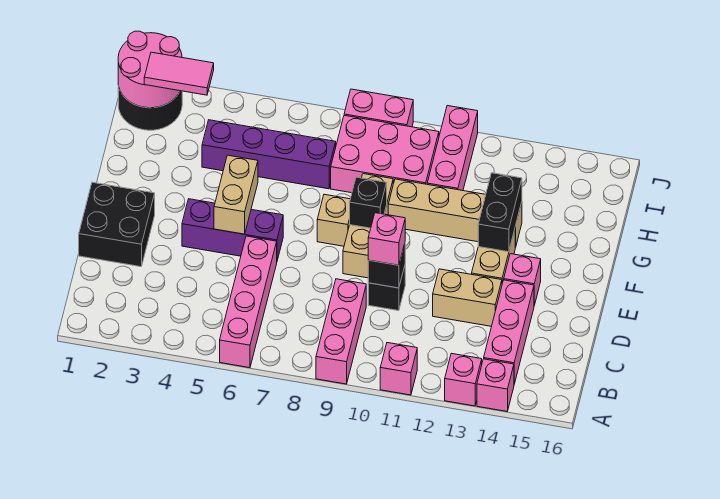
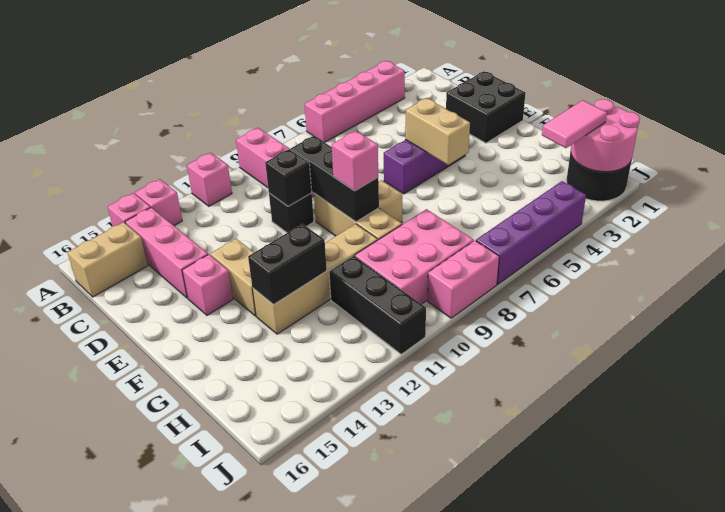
pink 1x4 brick [220,236,277,368] -> pink 1x4 brick turned to [305,61,405,142]
pink 1x1 brick [368,213,405,265] -> pink 1x1 brick moved to [332,131,378,191]
tan 1x2 brick [433,269,502,326] -> tan 1x2 brick moved to [68,222,148,297]
black 1x1 brick [350,177,387,228] -> black 1x3 brick [291,136,379,222]
black 1x2 brick [478,173,522,252] -> black 1x2 brick turned to [248,224,327,305]
purple 1x4 brick [202,120,336,189] -> purple 1x4 brick moved to [476,181,586,284]
pink 1x3 brick [427,106,478,191] -> black 1x3 brick [329,256,426,354]

